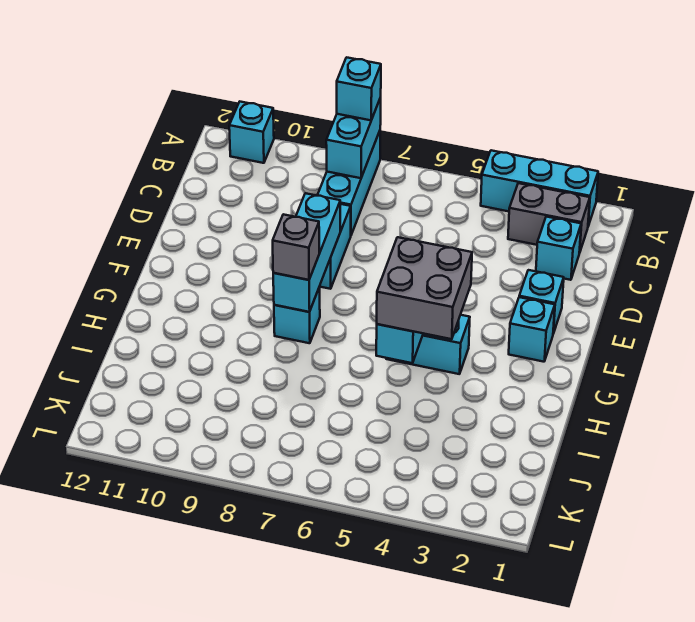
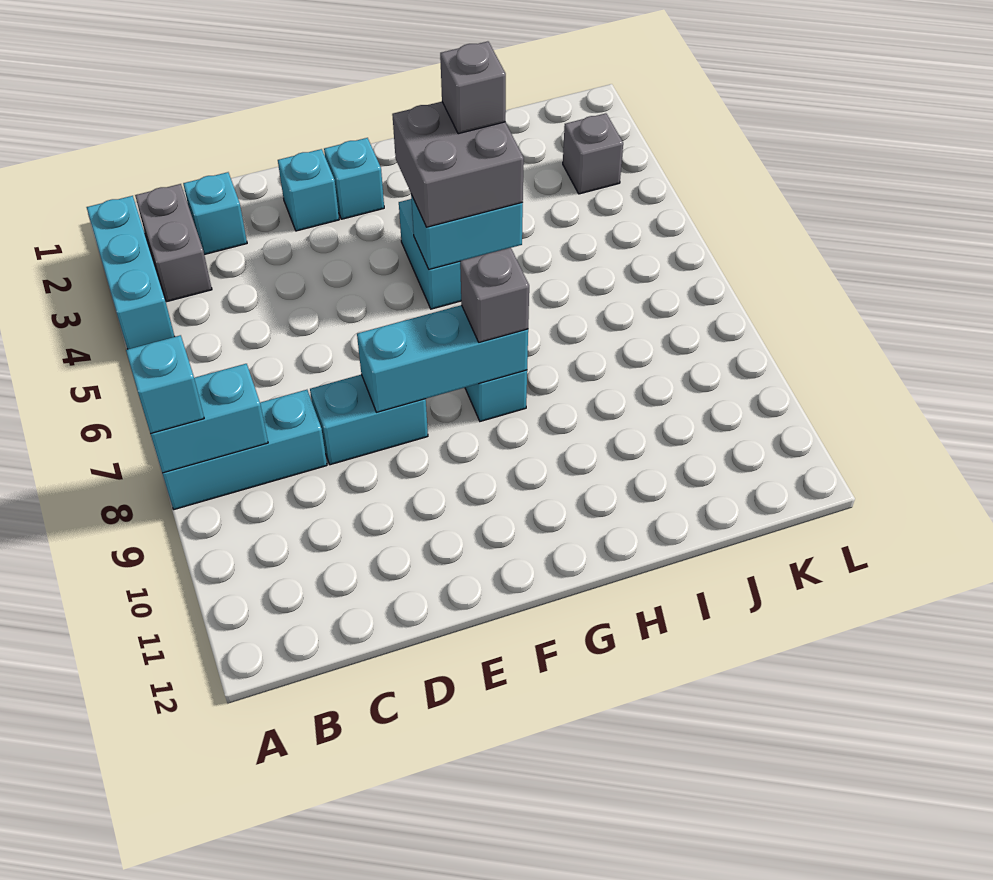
cyan 1x1 brick [229,102,274,163] -> none
none -> grey 1x1 brick [440,41,506,134]
none -> grey 1x1 brick [563,113,623,194]

